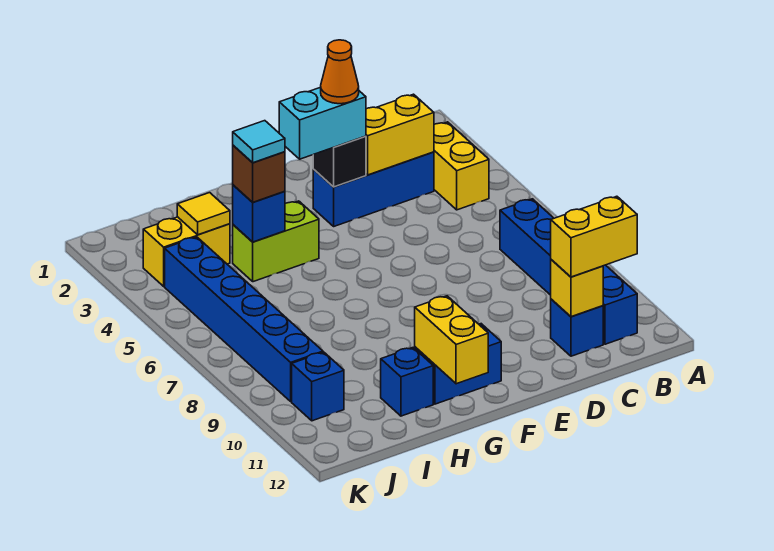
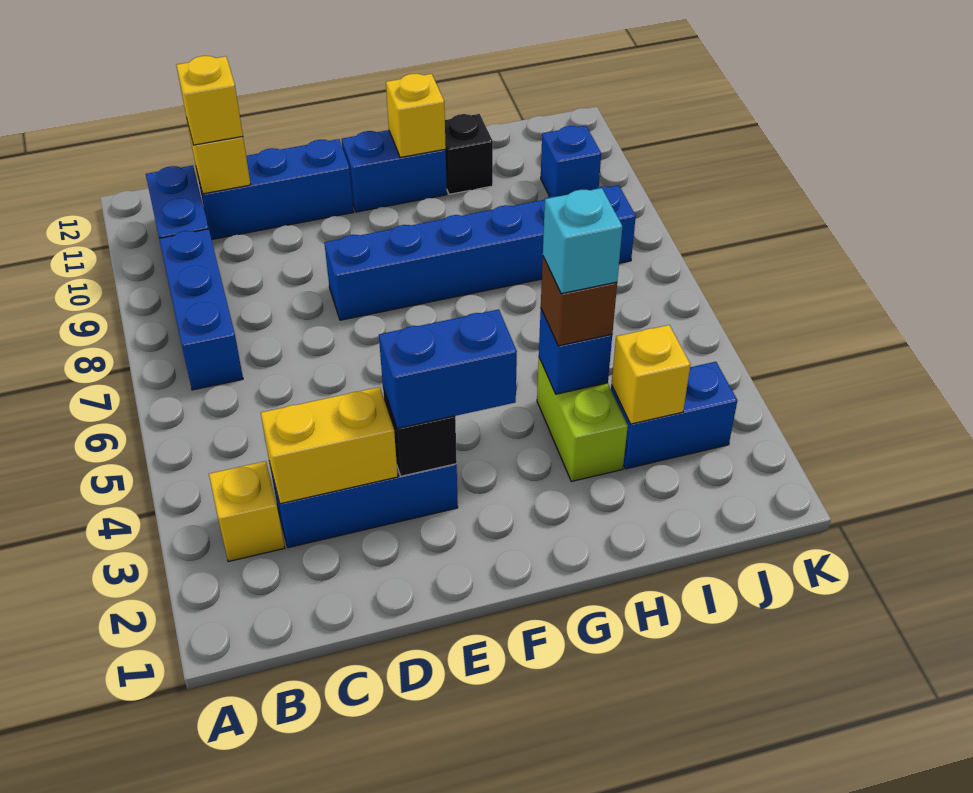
yellow 1x2 brick [434,122,489,210] -> yellow 1x1 brick [209,461,285,562]
yellow 1x2 brick [551,196,637,277] -> yellow 1x1 brick [176,56,243,145]
blue 1x1 brick [551,299,603,356] -> blue 1x3 brick [196,139,353,240]
cyan 1x2 brick [279,87,366,159] -> blue 1x2 brick [379,309,517,429]
orange 1x1 cone [321,40,359,104] -> none
lime 1x2 brick [233,201,319,282] -> lime 1x2 brick turned to [537,358,628,481]
yellow 1x2 brick [415,296,488,384] -> yellow 1x1 brick [386,74,446,158]
cyan 1x1 tile [233,121,285,163] -> cyan 1x1 brick [543,188,622,294]
blue 1x1 brick [381,348,433,416] -> black 1x1 brick [445,114,493,194]
yellow 1x2 brick [143,217,230,286] -> blue 1x2 brick [611,362,737,469]
yellow 1x1 tile [177,193,230,235] -> yellow 1x1 brick [612,325,690,424]
blue 1x6 brick [165,237,323,401] -> blue 1x6 brick turned to [324,185,636,320]

